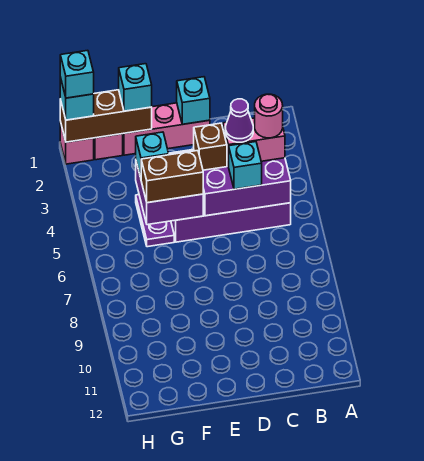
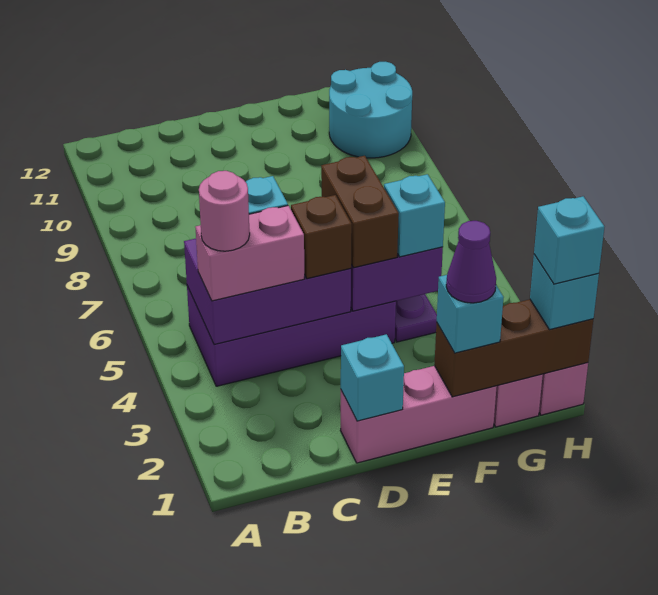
purple 1x1 cone [225,99,253,142] -> purple 1x1 cone moved to [446,221,496,303]
brown 1x2 brick [141,151,203,203] -> brown 1x2 brick turned to [321,156,399,268]
none -> cyan 2x2 round brick [329,62,412,158]

